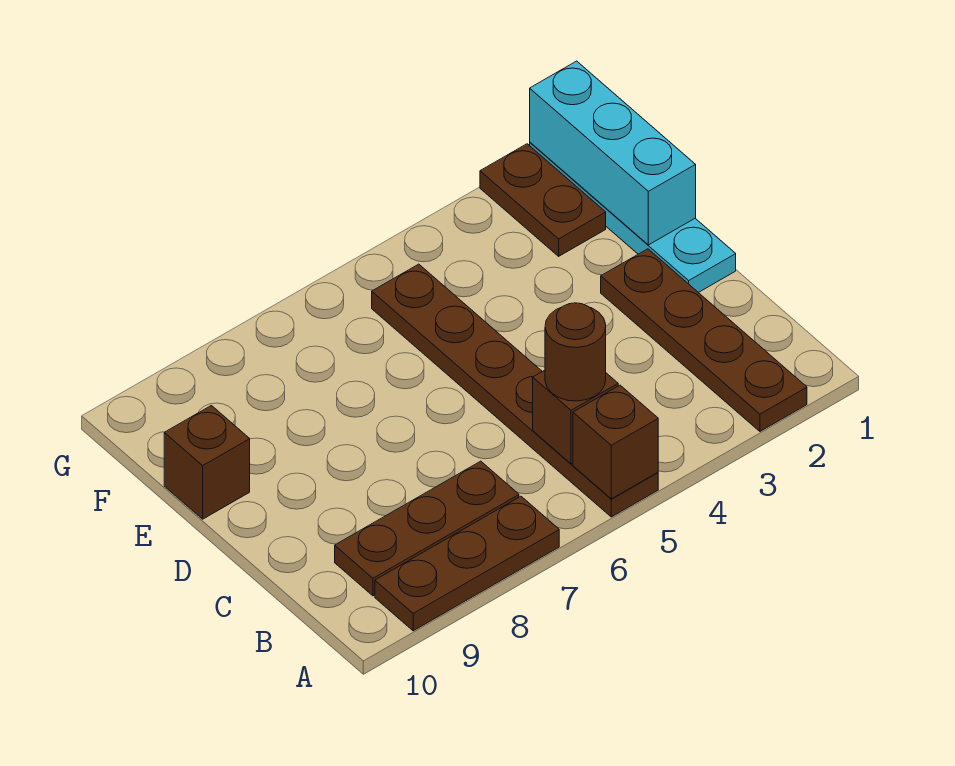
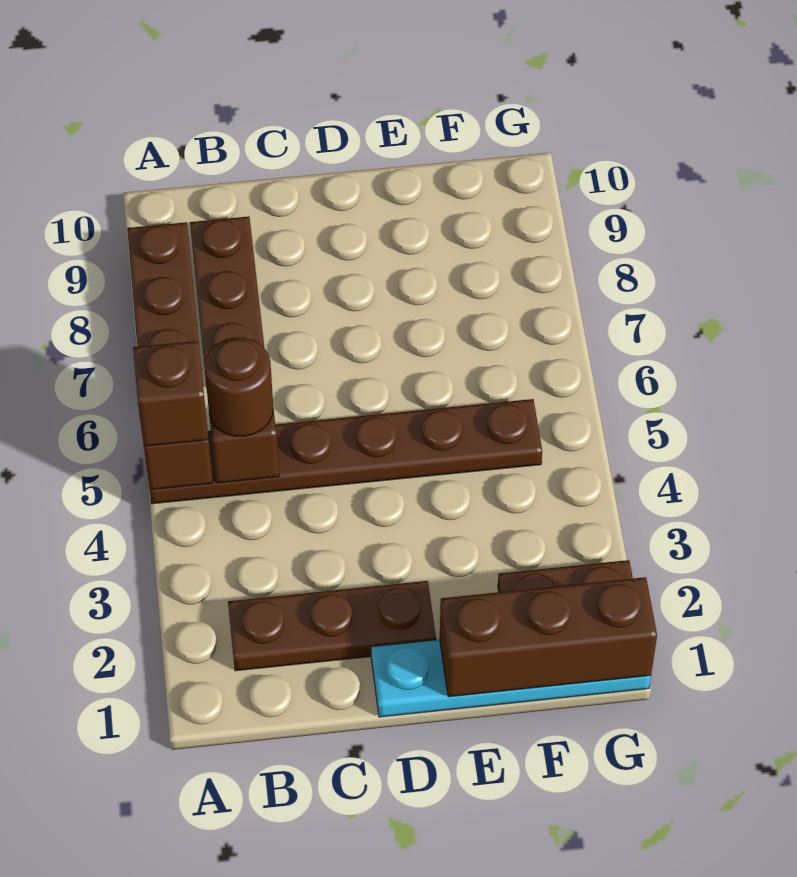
brown 1x4 plate [601,249,807,431] -> brown 1x3 plate [228,581,436,671]
cyan 1x3 brick [530,61,696,245] -> brown 1x3 brick [440,577,657,697]
brown 1x1 brick [164,406,250,519] -> brown 1x1 brick moved to [133,341,208,446]

